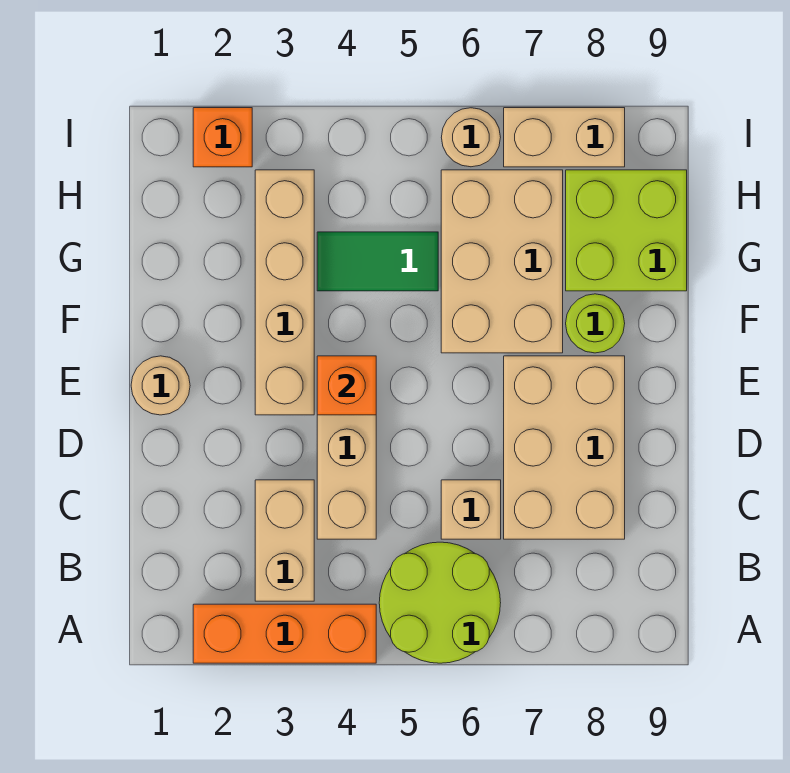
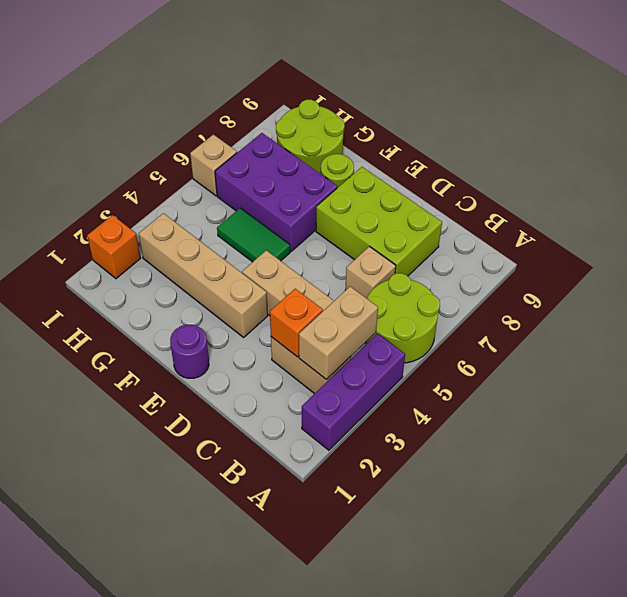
orange 1x3 brick [193,604,376,663] -> purple 1x3 brick [302,334,405,450]
tan 2x3 brick [504,356,625,539] -> lime 2x3 brick [316,167,442,276]
tan 1x1 round brick [131,356,190,415] -> purple 1x1 round brick [170,325,209,378]
orange 1x1 brick [317,356,376,415] -> orange 1x1 brick moved to [270,289,323,357]
tan 2x3 brick [441,170,563,353] -> purple 2x3 brick [215,133,338,251]
green 1x2 tile [317,232,438,291] -> green 1x2 tile turned to [217,208,290,262]
lime 2x2 brick [566,170,687,291] -> lime 2x2 round brick [276,100,345,174]
tan 1x1 round brick [441,108,501,167] -> tan 1x1 brick [190,134,237,196]
tan 1x2 brick [504,108,625,167] -> tan 1x2 brick moved to [299,287,378,380]

